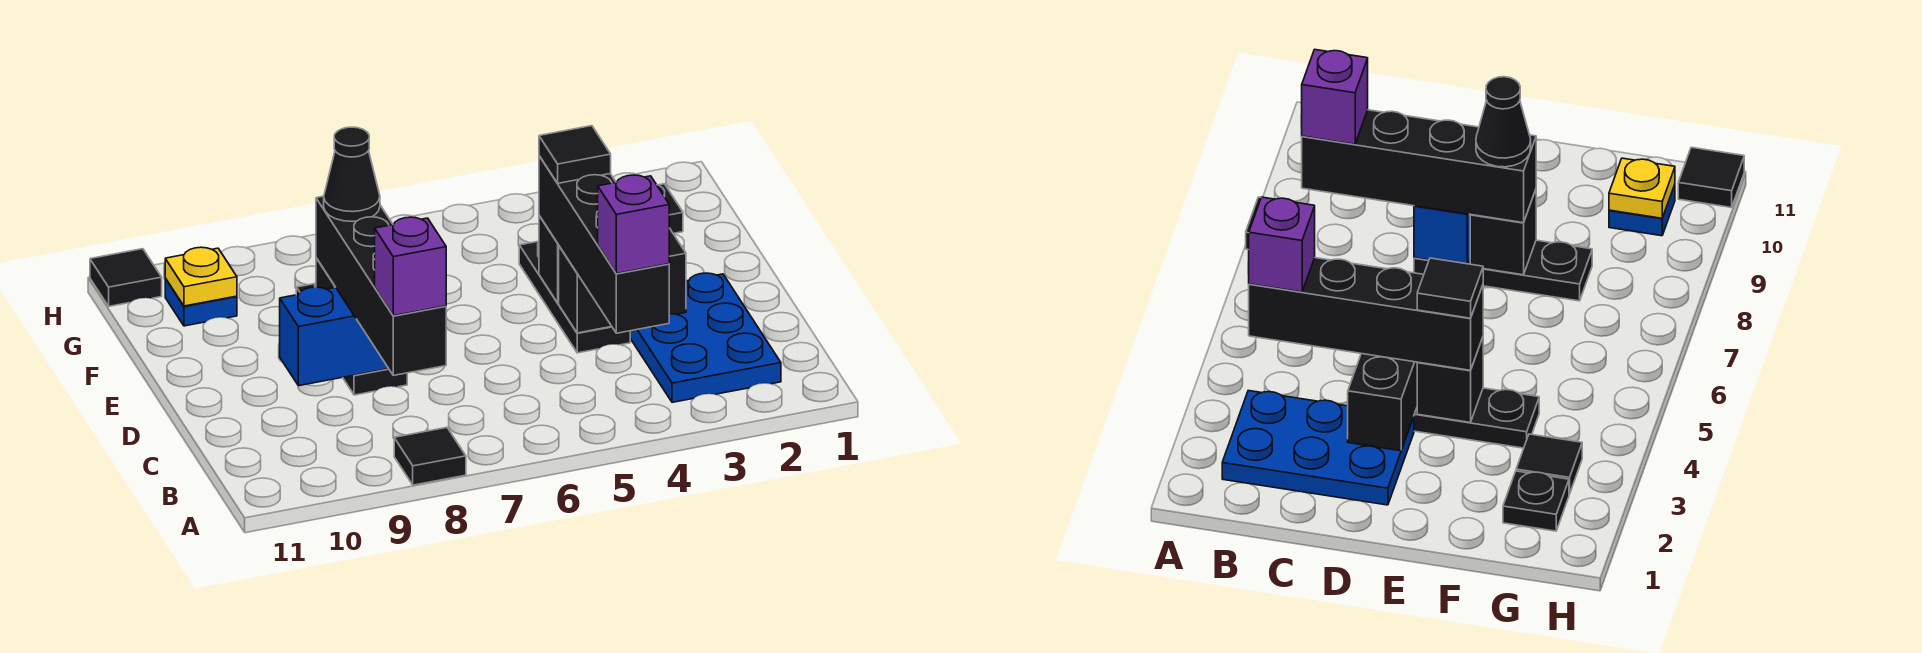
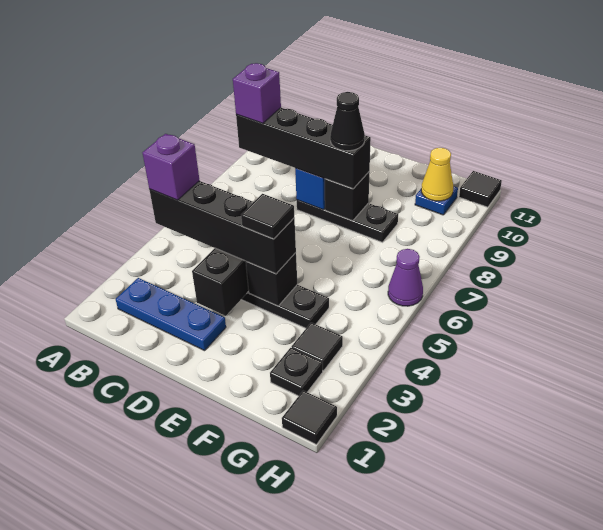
black 1x1 tile [394,427,466,485] -> black 1x1 tile moved to [282,391,337,444]
blue 2x3 plate [630,273,781,402] -> blue 1x3 plate [116,278,226,351]
yellow 1x1 plate [165,247,237,306] -> yellow 1x1 cone [421,148,453,201]
none -> purple 1x1 cone [388,249,423,306]

